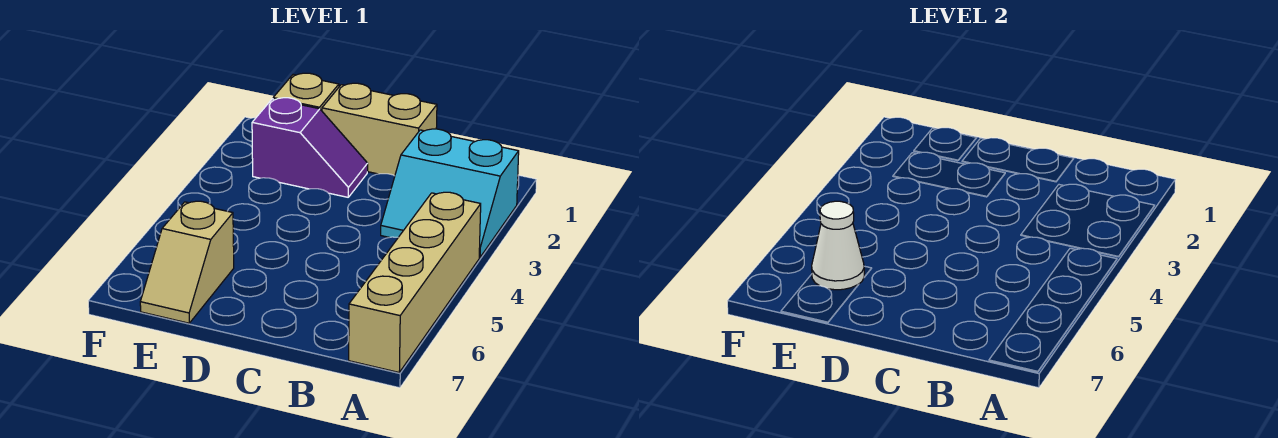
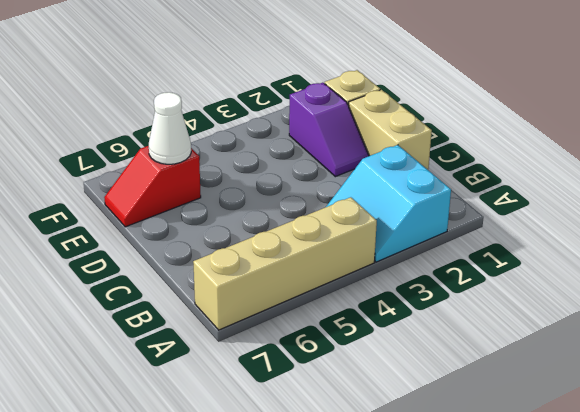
tan 1x2 slope [140,201,234,323] -> red 1x2 slope [104,146,201,227]

